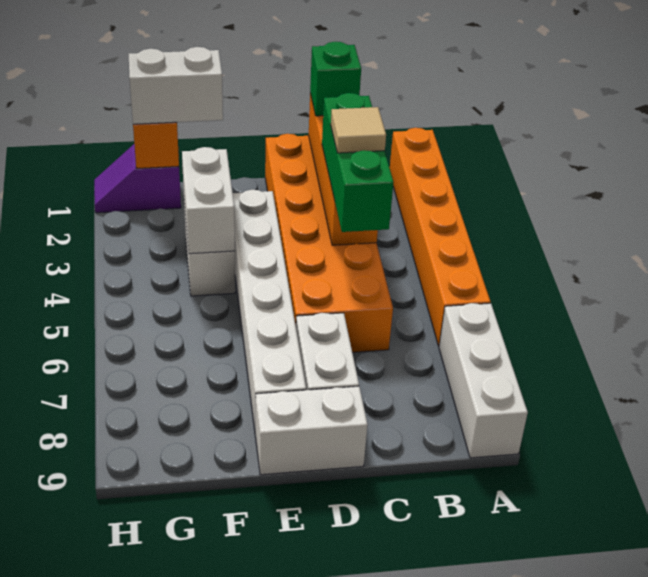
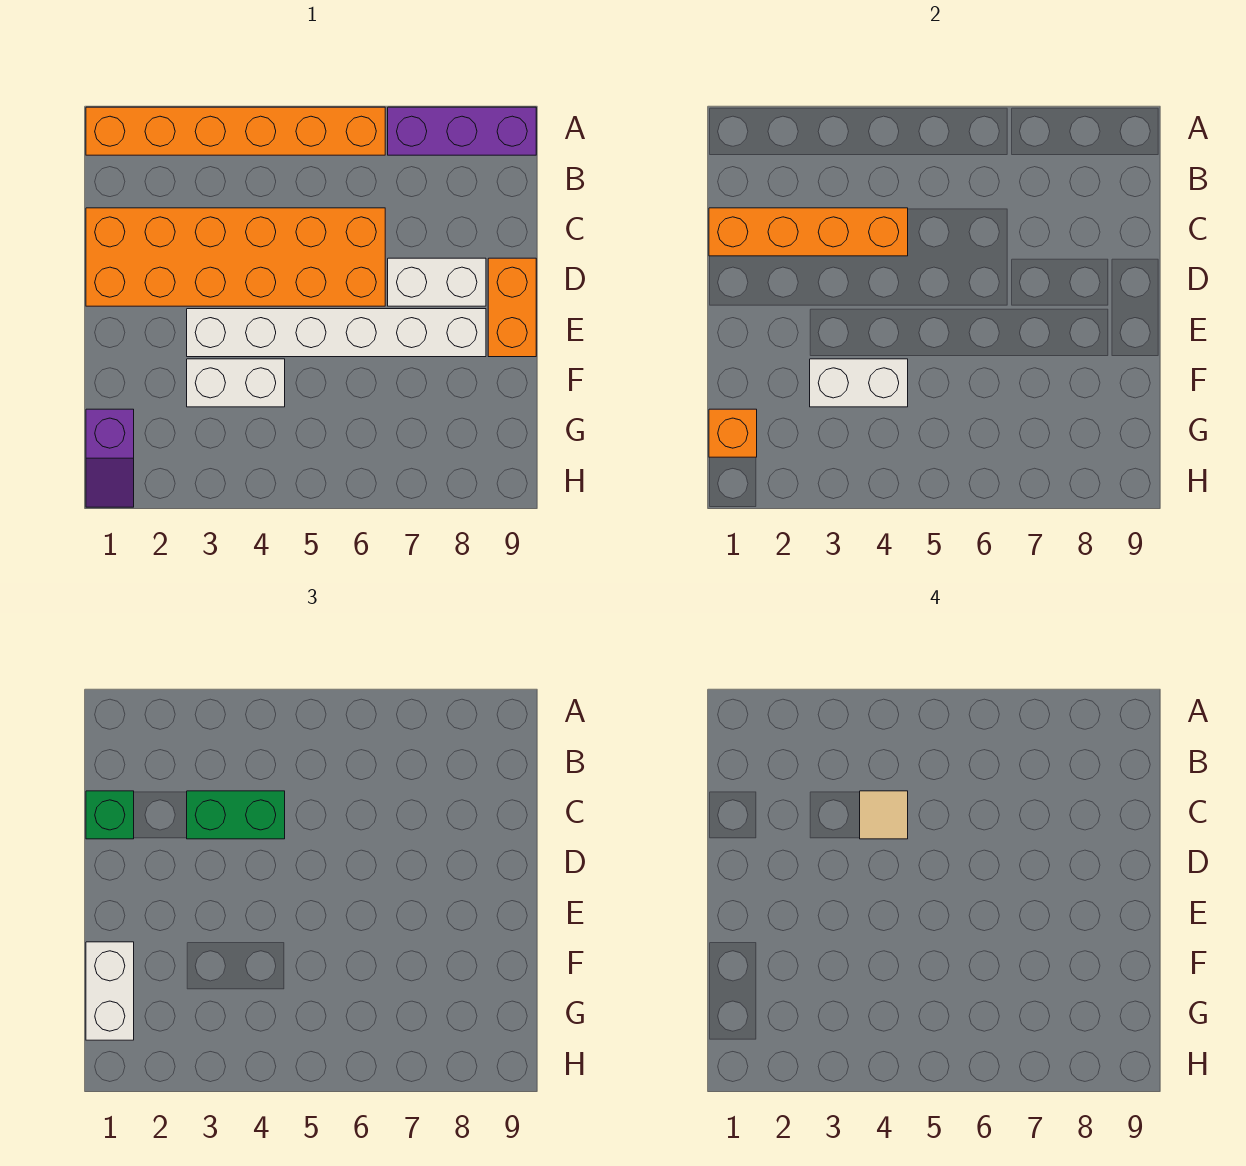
white 1x3 brick [439,303,528,458] -> purple 1x3 brick [388,107,536,155]
green 1x3 brick [322,93,394,232] -> green 1x2 brick [187,791,285,839]
white 1x2 brick [255,386,368,475] -> orange 1x2 brick [488,258,536,357]

